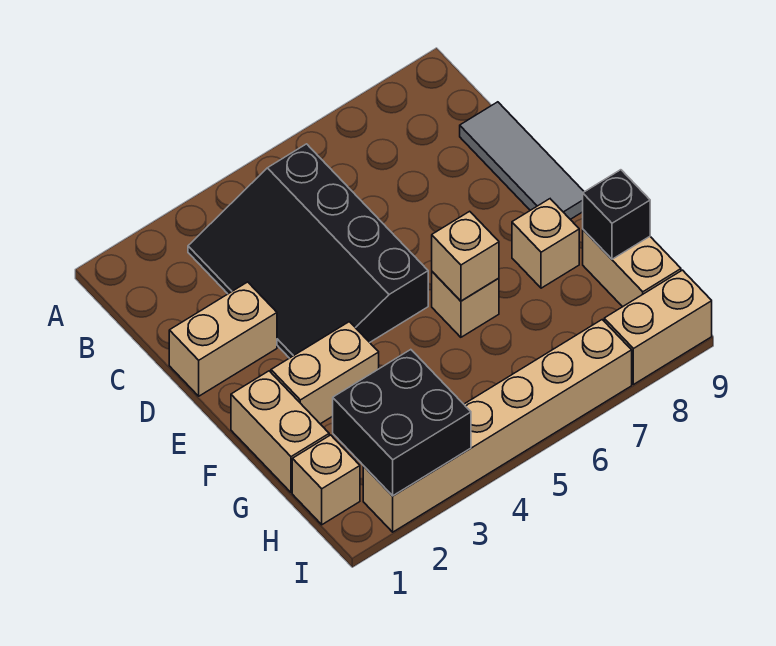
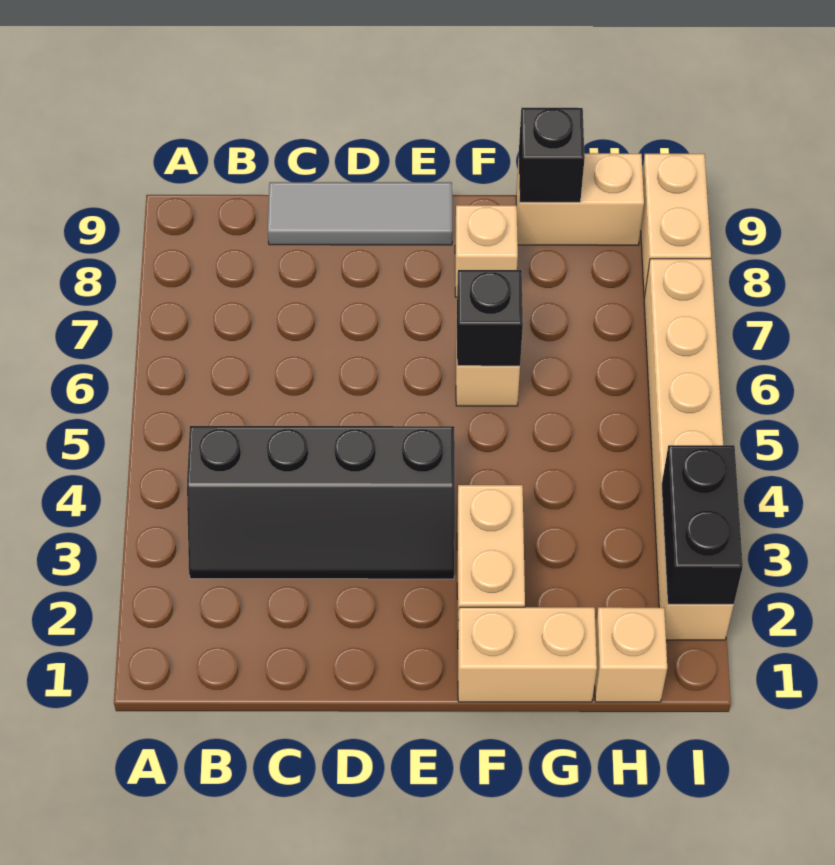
black 3x4 slope [188,144,428,358] -> black 2x4 slope [187,426,455,579]
tan 1x2 brick [169,282,277,396] -> none
tan 1x1 brick [432,211,499,301] -> black 1x1 brick [457,270,523,366]
black 2x2 brick [333,350,471,496] -> black 1x2 brick [662,445,743,605]

